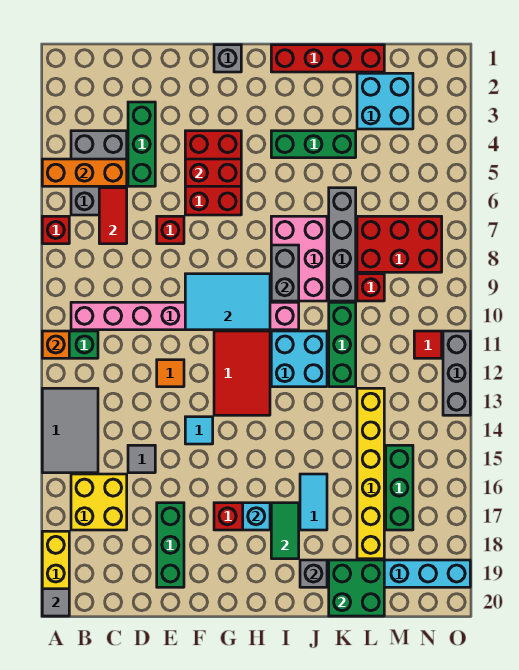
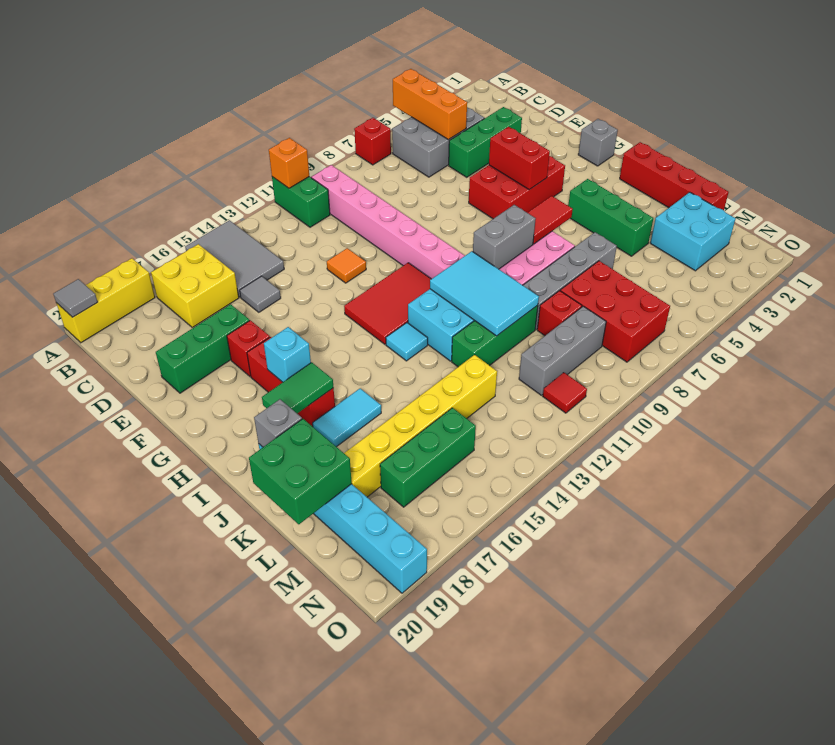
grey 2x3 tile [42,388,98,473] -> grey 2x3 tile turned to [185,220,284,297]
red 1x2 tile [99,188,127,244] -> red 1x2 tile moved to [527,196,573,244]
red 1x1 brick [157,216,184,244] -> red 1x1 brick moved to [227,320,270,377]
cyan 2x3 tile [185,274,270,330] -> cyan 2x3 tile moved to [430,251,539,336]
cyan 1x1 tile [185,417,213,444] -> cyan 1x1 tile moved to [386,323,428,361]
grey 1x3 brick [443,331,470,415] -> grey 1x3 brick moved to [519,306,606,395]

